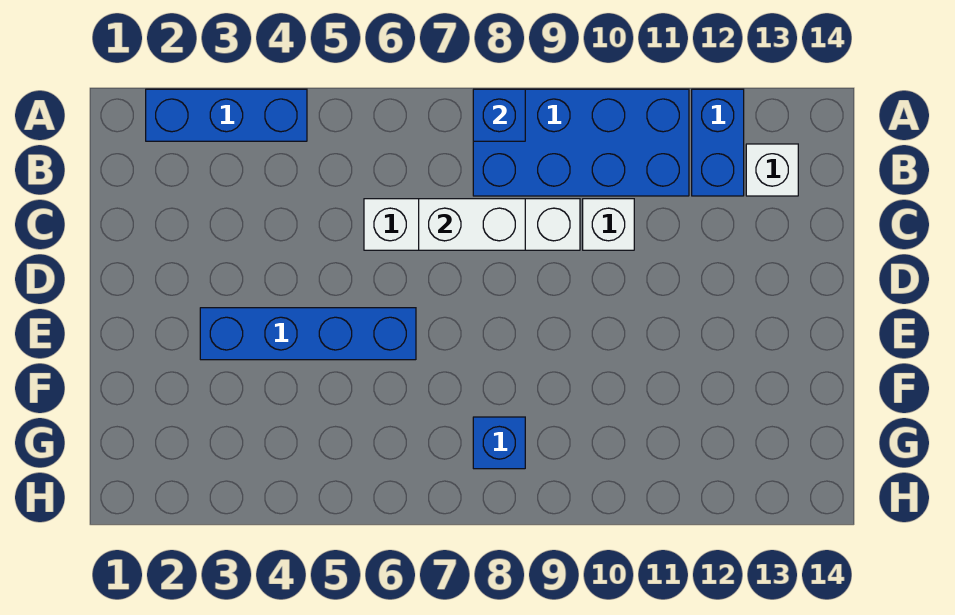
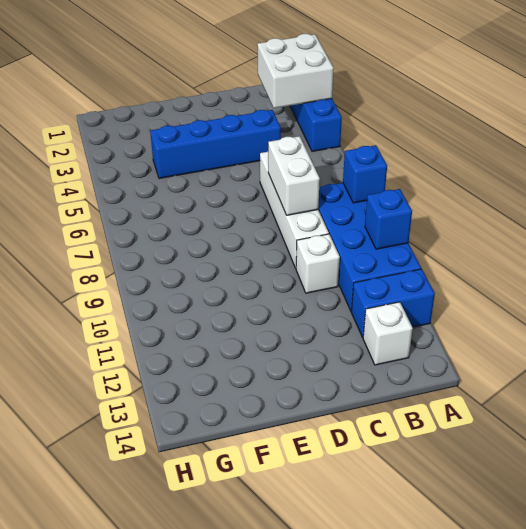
none -> white 2x2 brick [257,34,334,108]
blue 1x4 brick [200,308,416,360] -> blue 1x4 brick turned to [150,110,281,179]
blue 1x1 brick [473,417,525,469] -> blue 1x1 brick moved to [365,189,412,249]

